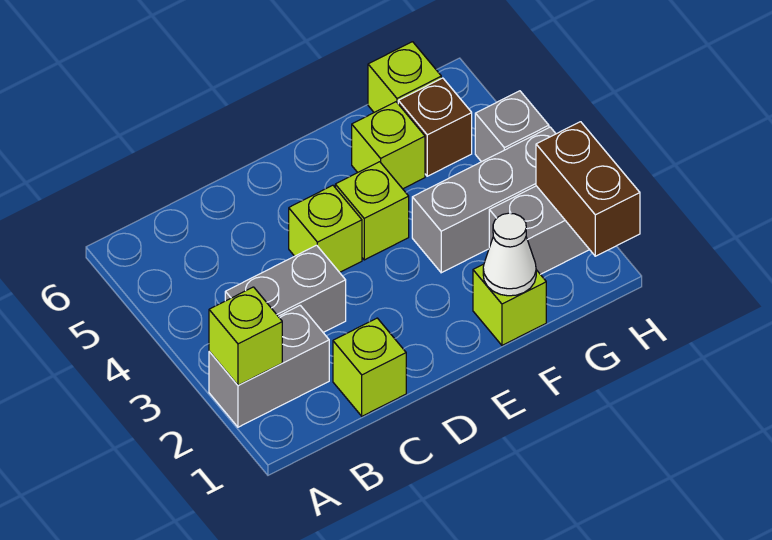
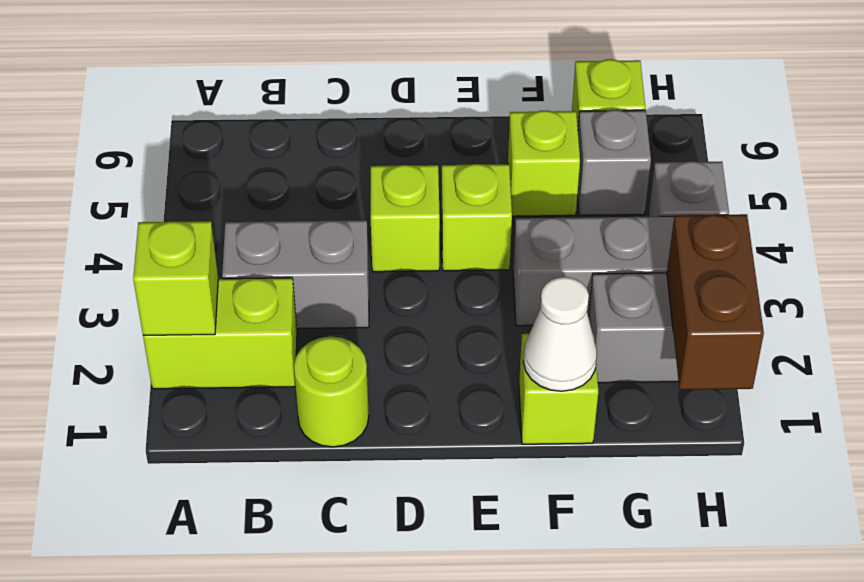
grey 1x2 brick [209,305,329,427] -> lime 1x2 brick [143,278,297,389]
lime 1x1 brick [333,318,406,416] -> lime 1x1 round brick [294,336,369,447]
brown 1x1 brick [398,78,472,176] -> grey 1x1 brick [577,110,651,215]

